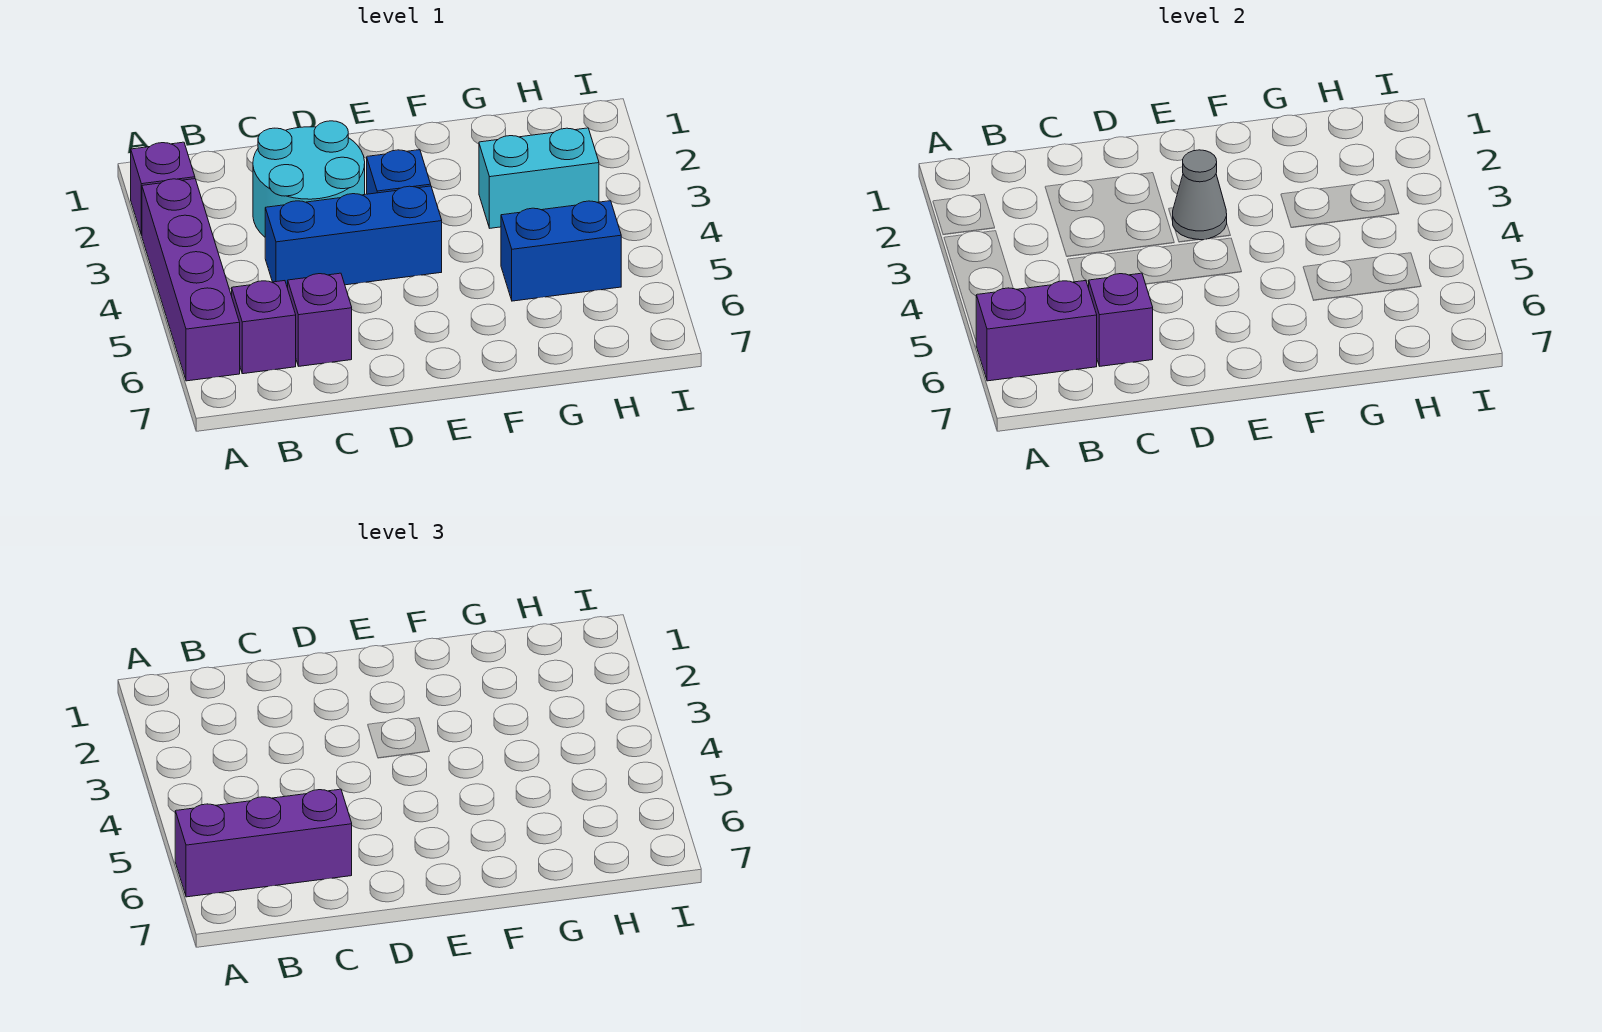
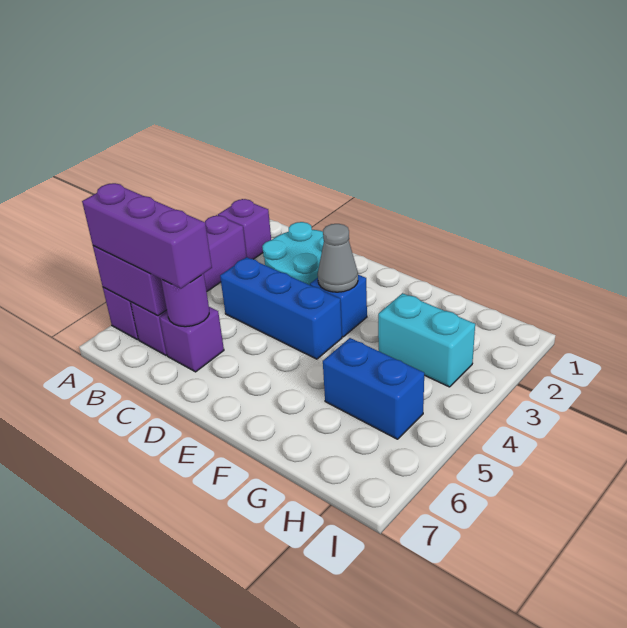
purple 1x1 brick [1089,273,1153,366] -> purple 1x1 round brick [161,274,209,327]

